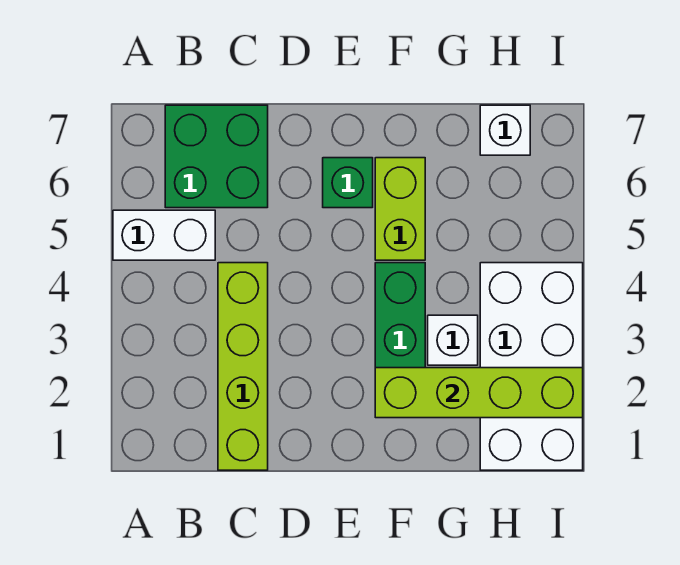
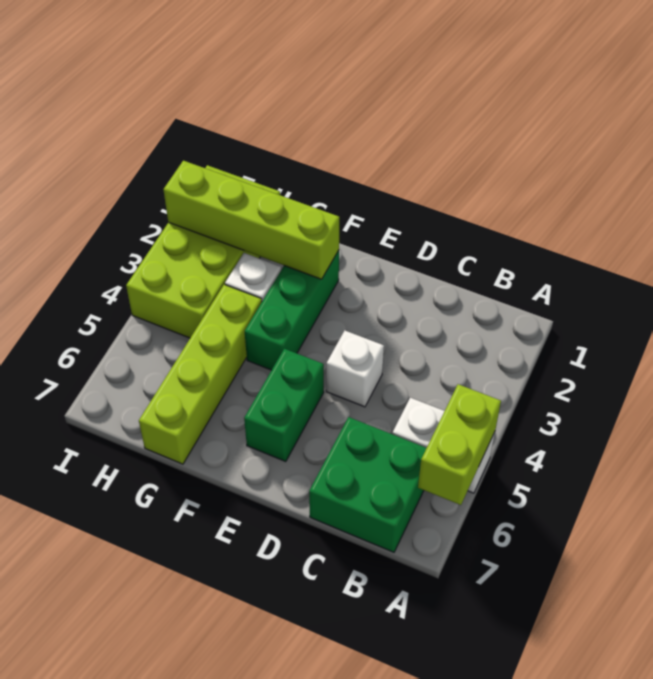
lime 1x4 brick [218,263,268,470] -> lime 1x4 brick moved to [139,285,262,464]
green 1x1 brick [323,158,373,208] -> green 1x2 brick [244,349,324,462]
lime 1x2 brick [375,158,425,260] -> lime 1x2 brick moved to [418,384,501,505]
white 2x4 brick [480,263,583,470] -> lime 2x4 brick [126,165,280,338]
white 1x1 brick [480,105,530,155] -> white 1x1 brick moved to [326,330,384,407]

